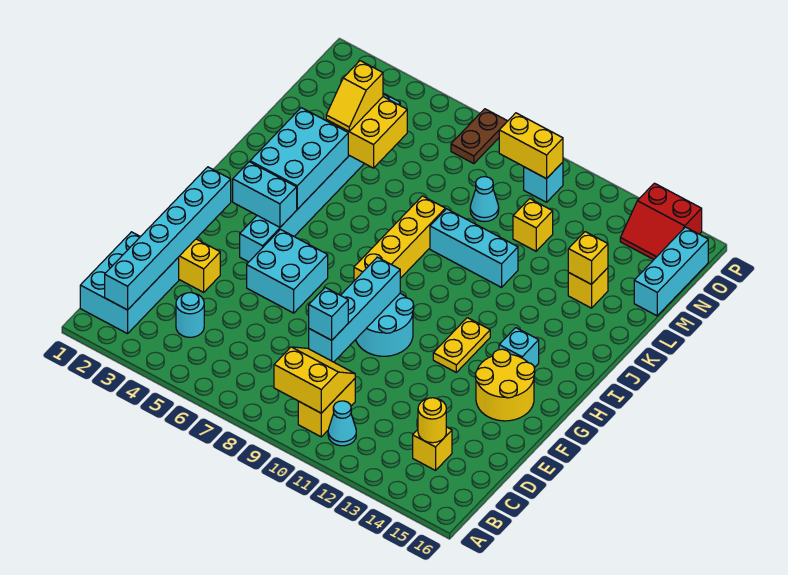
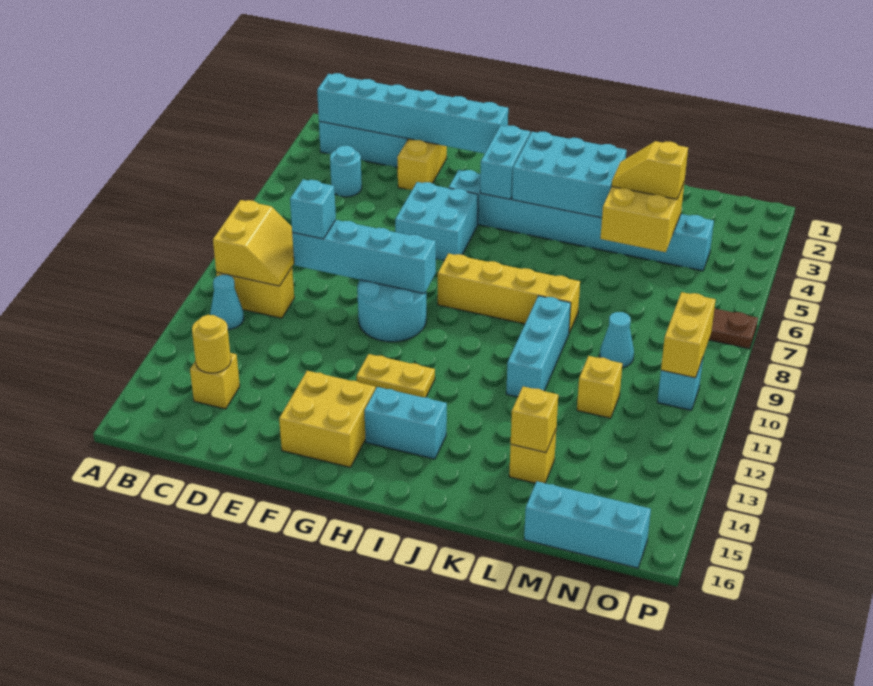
yellow 2x2 round brick [475,349,535,421] -> yellow 2x2 brick [279,371,375,467]
cyan 1x1 brick [499,328,539,368] -> cyan 1x2 brick [364,387,447,459]
red 2x2 slope [620,183,702,260] -> none

